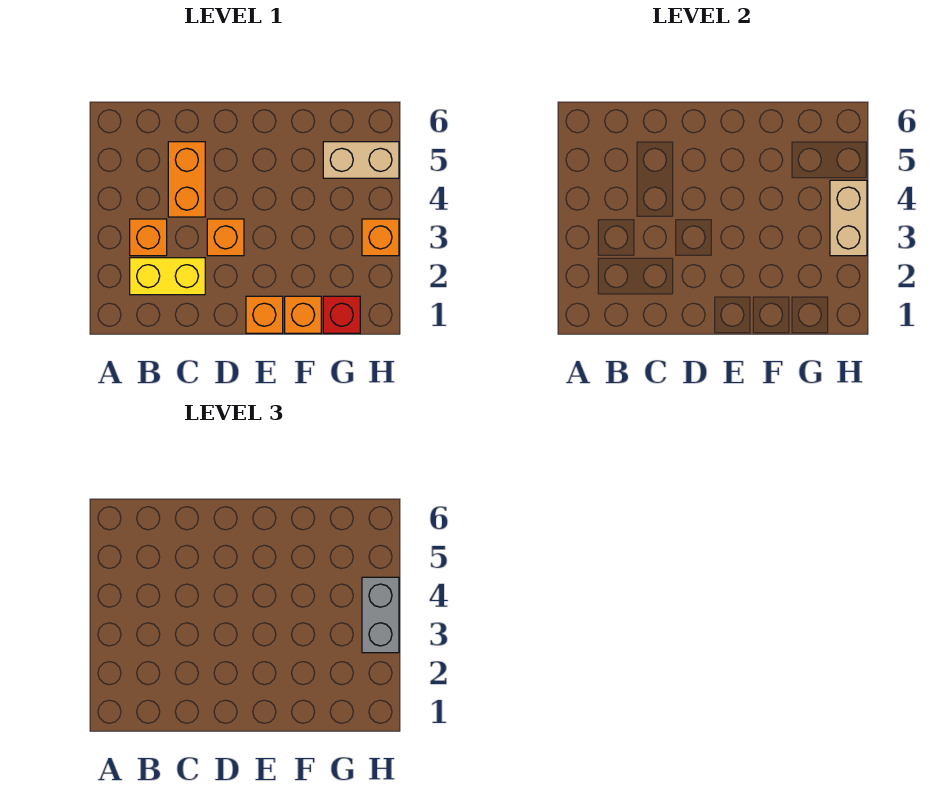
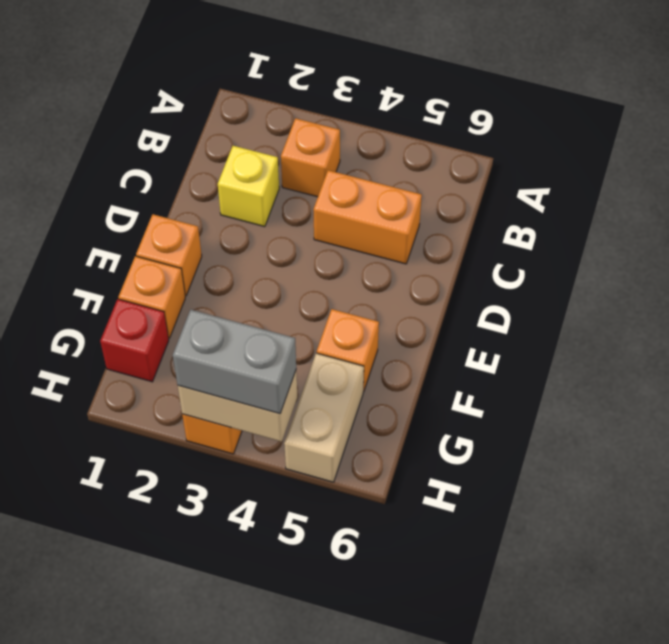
yellow 1x2 brick [130,258,205,295] -> yellow 1x1 brick [218,146,279,227]
orange 1x1 brick [207,219,244,256] -> orange 1x1 brick moved to [317,309,379,392]

